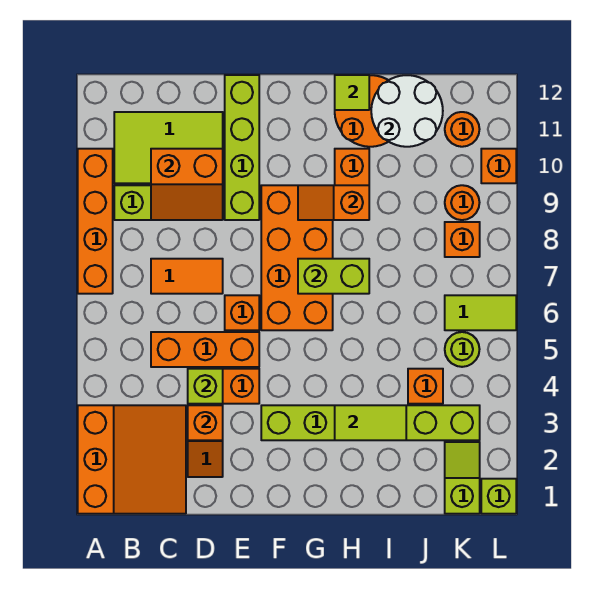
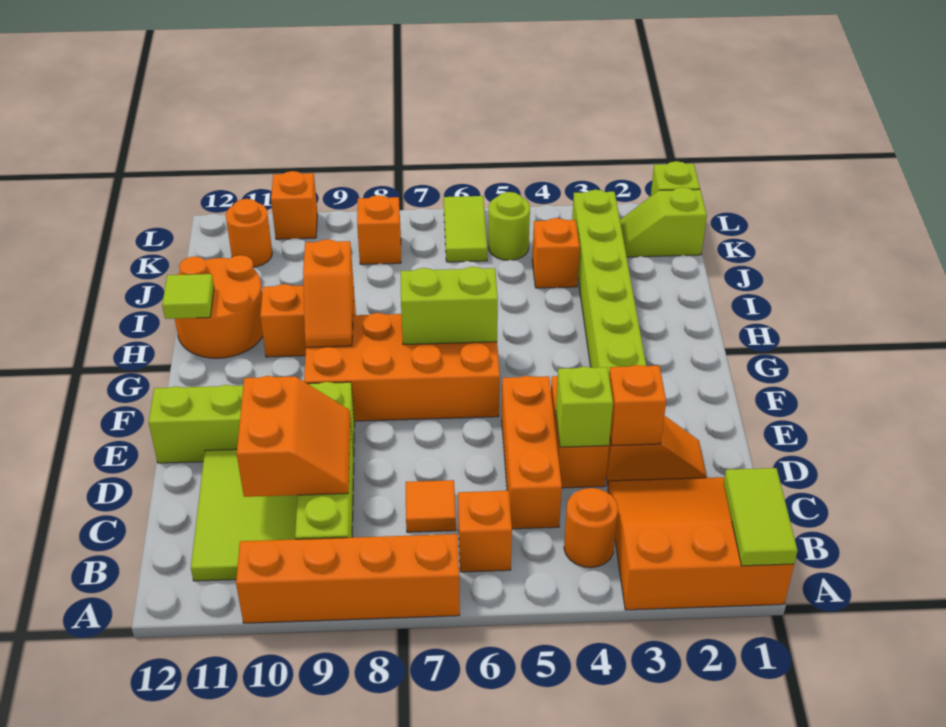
orange 1x2 tile [151,259,223,294] -> orange 1x1 tile [406,480,456,532]
orange 1x1 brick [225,295,259,330] -> orange 1x1 brick moved to [458,491,512,572]
lime 1x2 brick [298,259,369,294] -> lime 1x2 brick turned to [401,267,498,345]
lime 1x2 tile [335,405,406,440] -> lime 1x2 tile moved to [724,468,798,566]
white 2x2 round brick [371,75,443,147] -> none
orange 1x1 round brick [445,185,480,220] -> orange 1x1 round brick moved to [564,488,618,568]

